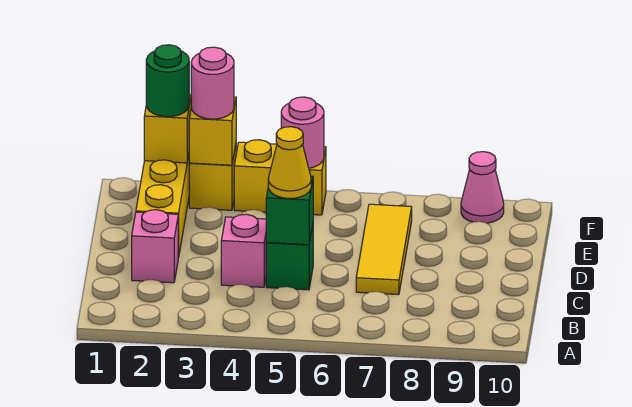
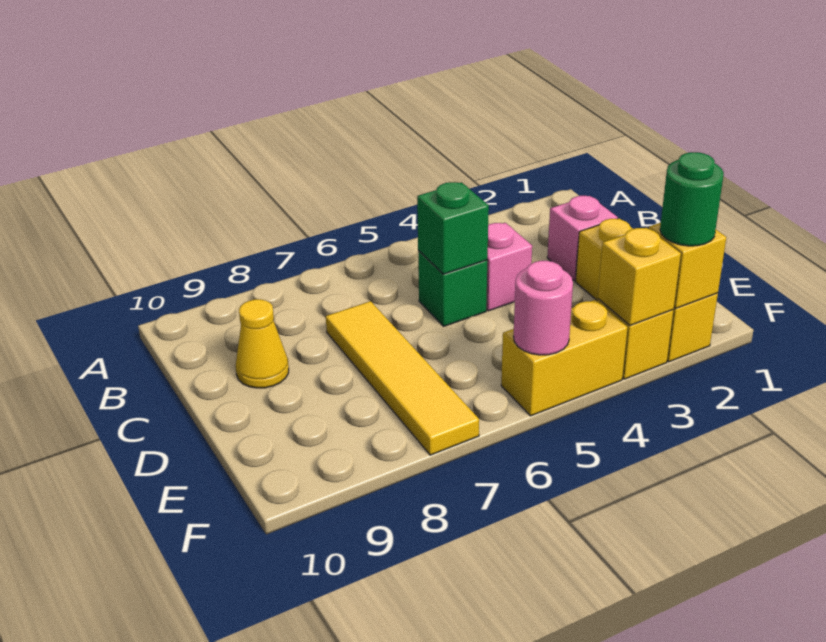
yellow 1x1 cone [268,127,311,199] -> yellow 1x1 cone moved to [235,299,289,388]
yellow 1x3 tile [356,204,412,295] -> yellow 1x4 tile [326,301,479,455]
pink 1x1 round brick [191,47,234,119] -> none
pink 1x1 cone [461,152,504,223] -> none

